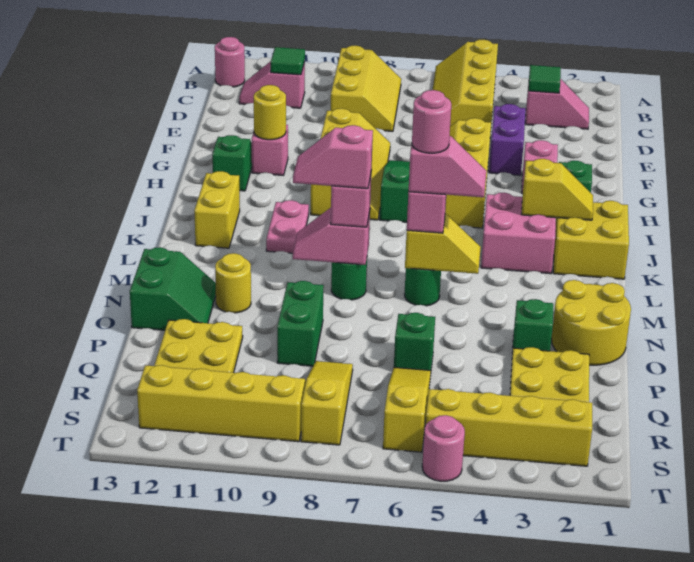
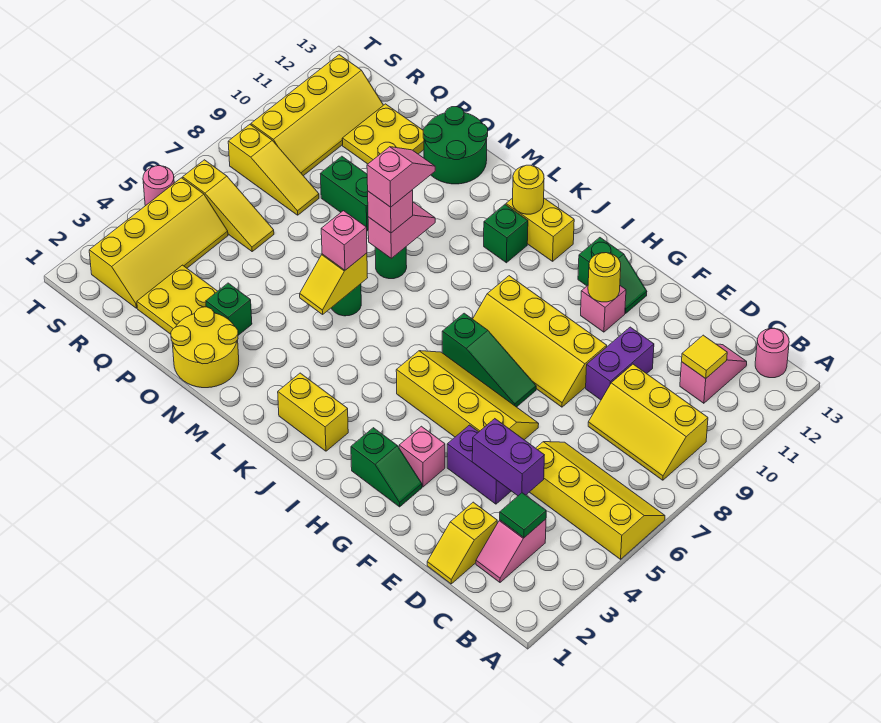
green 1x1 tile [271,47,305,75] -> yellow 1x1 tile [682,335,727,379]
none -> purple 1x2 brick [472,419,544,496]
none -> purple 1x2 brick [586,327,654,400]
yellow 2x2 brick [553,201,629,279] -> yellow 1x2 brick [278,373,348,451]
yellow 1x2 slope [521,159,593,220] -> yellow 1x2 slope moved to [427,502,497,584]
pink 2x2 brick [481,193,556,274] -> none
pink 1x2 plate [266,200,309,253] -> none
pink 1x2 slope [409,136,486,197] -> none
pink 1x1 round brick [412,90,451,153] -> none
yellow 1x1 round brick [215,253,251,313] -> yellow 1x1 round brick moved to [513,165,544,214]
green 2x2 slope [130,247,216,330] -> green 2x2 round brick [423,107,488,184]
green 1x1 brick [394,313,435,370] -> green 1x1 brick moved to [484,205,528,263]

